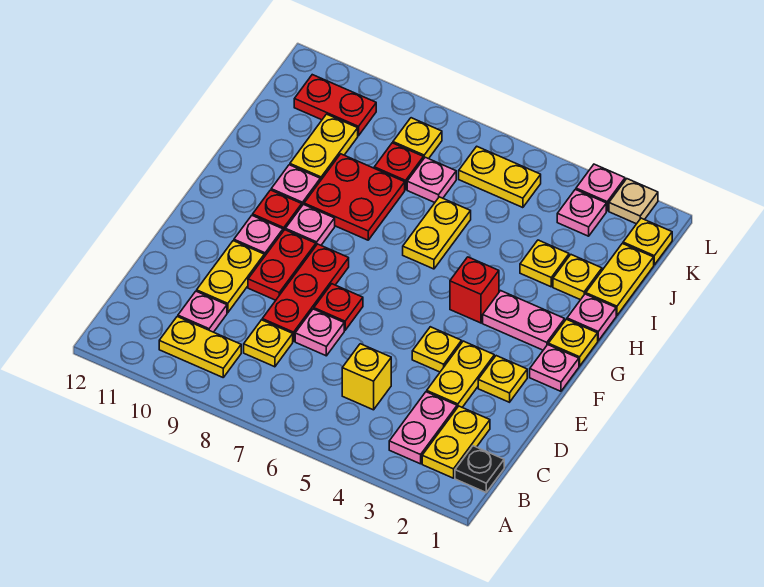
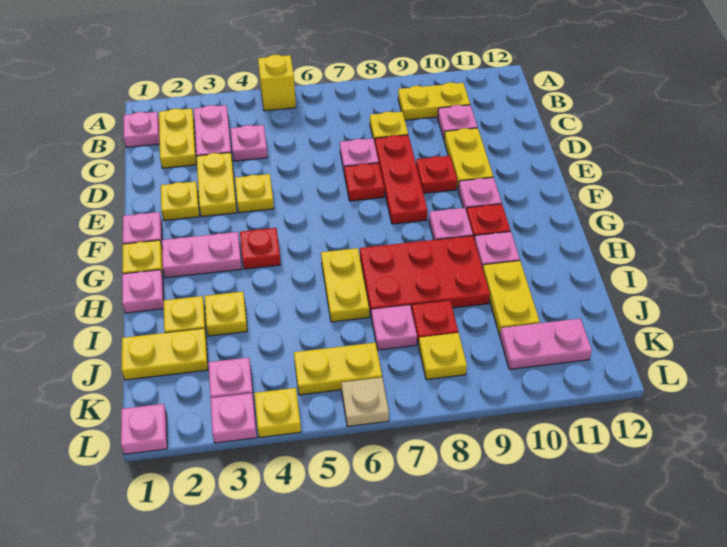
black 1x1 plate [455,446,504,492] -> pink 1x1 plate [124,112,160,147]
none -> pink 1x1 plate [231,125,268,161]
yellow 1x1 brick [342,344,391,410] -> yellow 1x1 brick moved to [258,55,296,111]
red 1x2 plate [248,230,316,300] -> red 1x1 plate [416,156,457,193]
red 1x1 brick [450,257,499,323] -> red 1x1 plate [240,228,281,269]
red 2x2 plate [304,154,405,240] -> red 2x3 plate [360,236,490,316]
yellow 1x2 plate [586,243,654,315] -> yellow 1x2 plate turned to [122,328,208,380]
yellow 1x1 plate [623,218,672,265] -> yellow 1x1 plate moved to [254,388,301,438]
red 1x2 plate [294,75,376,136] -> pink 1x2 plate [500,319,592,369]
none -> pink 1x1 plate [121,404,167,454]
tan 1x1 plate [609,179,658,224] -> tan 1x1 plate moved to [341,377,389,427]

